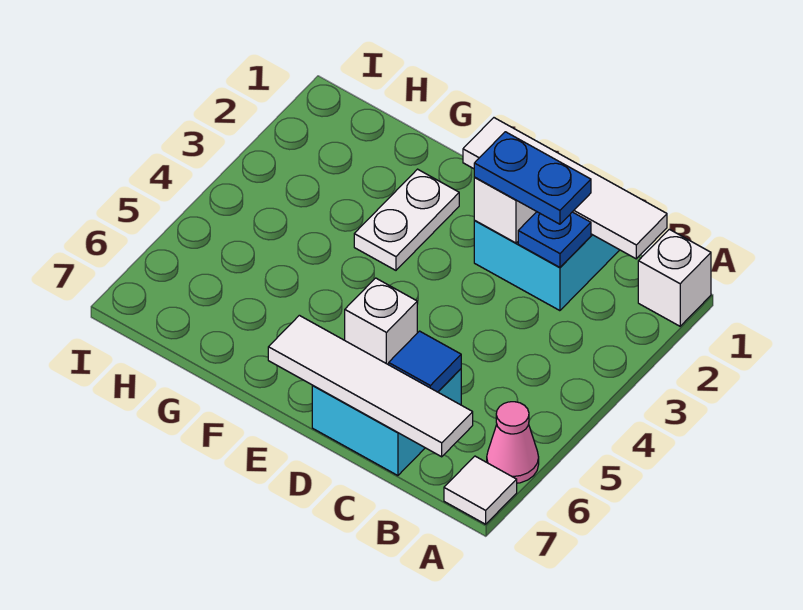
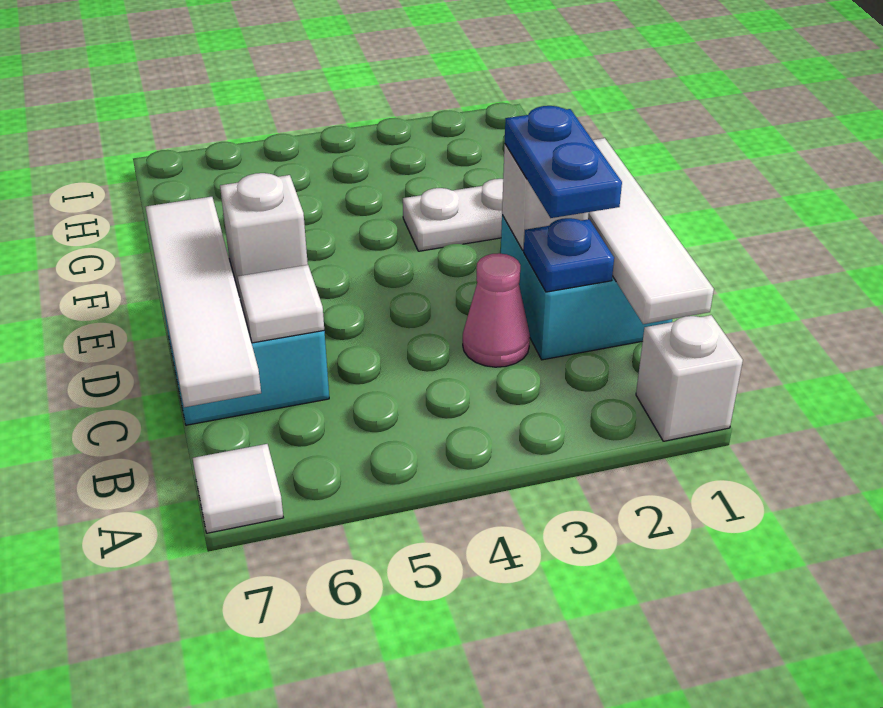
pink 1x1 cone [487,402,539,483] -> pink 1x1 cone moved to [463,253,530,367]
blue 1x1 tile [389,331,461,392] -> white 1x1 tile [238,265,324,343]

